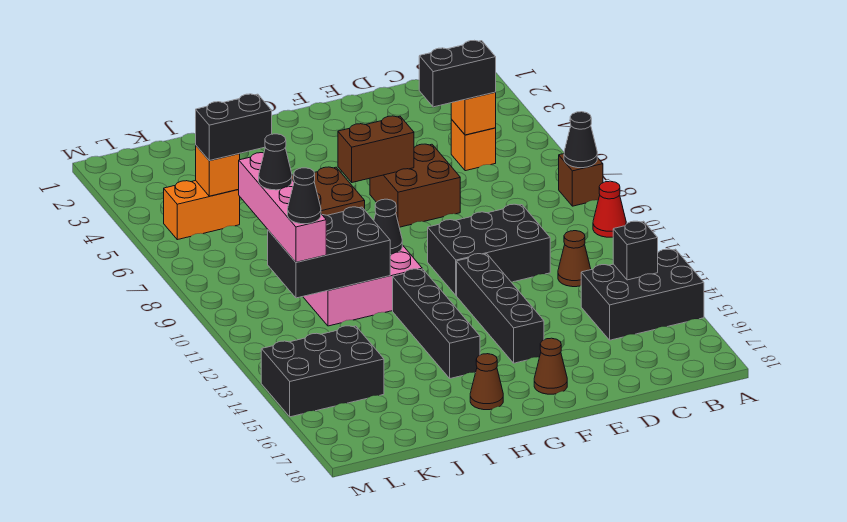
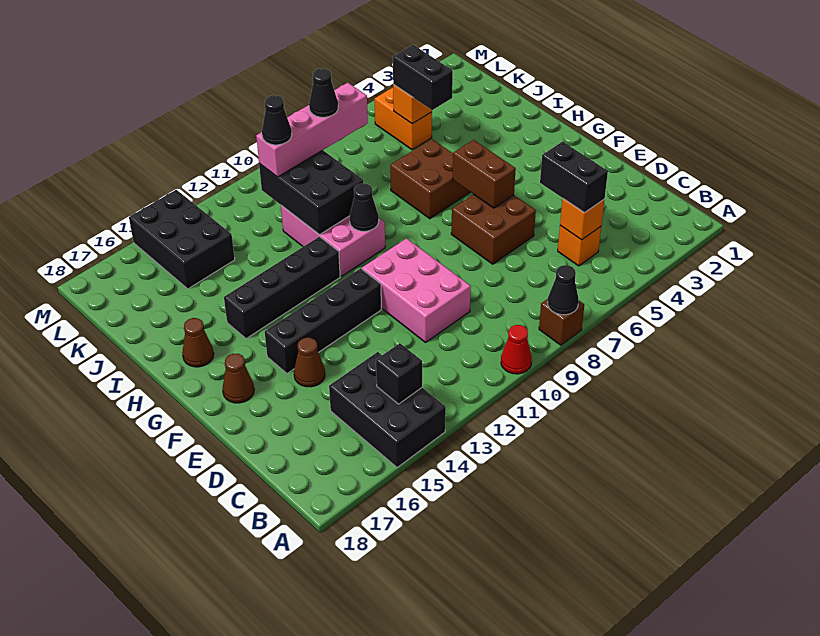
brown 1x1 cone [558,231,591,287] -> brown 1x1 cone moved to [294,338,325,387]
black 2x3 brick [428,204,550,295] -> pink 2x3 brick [362,238,471,342]

